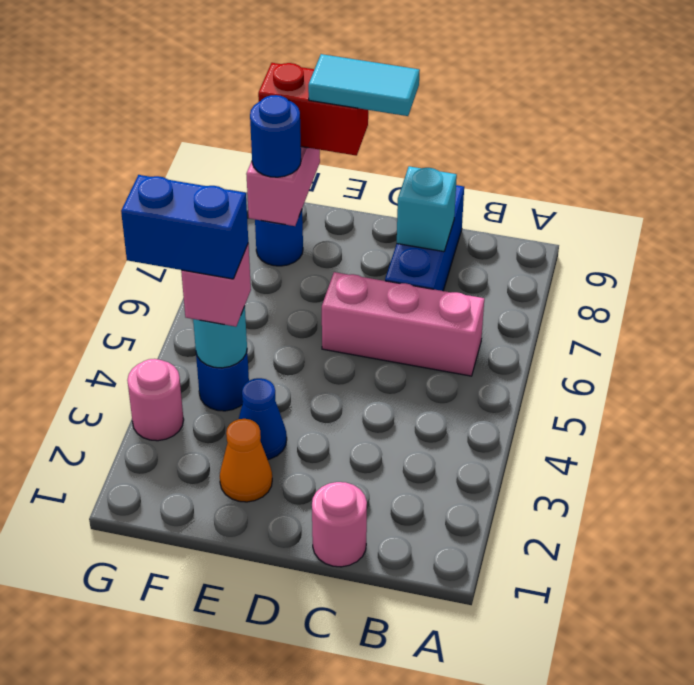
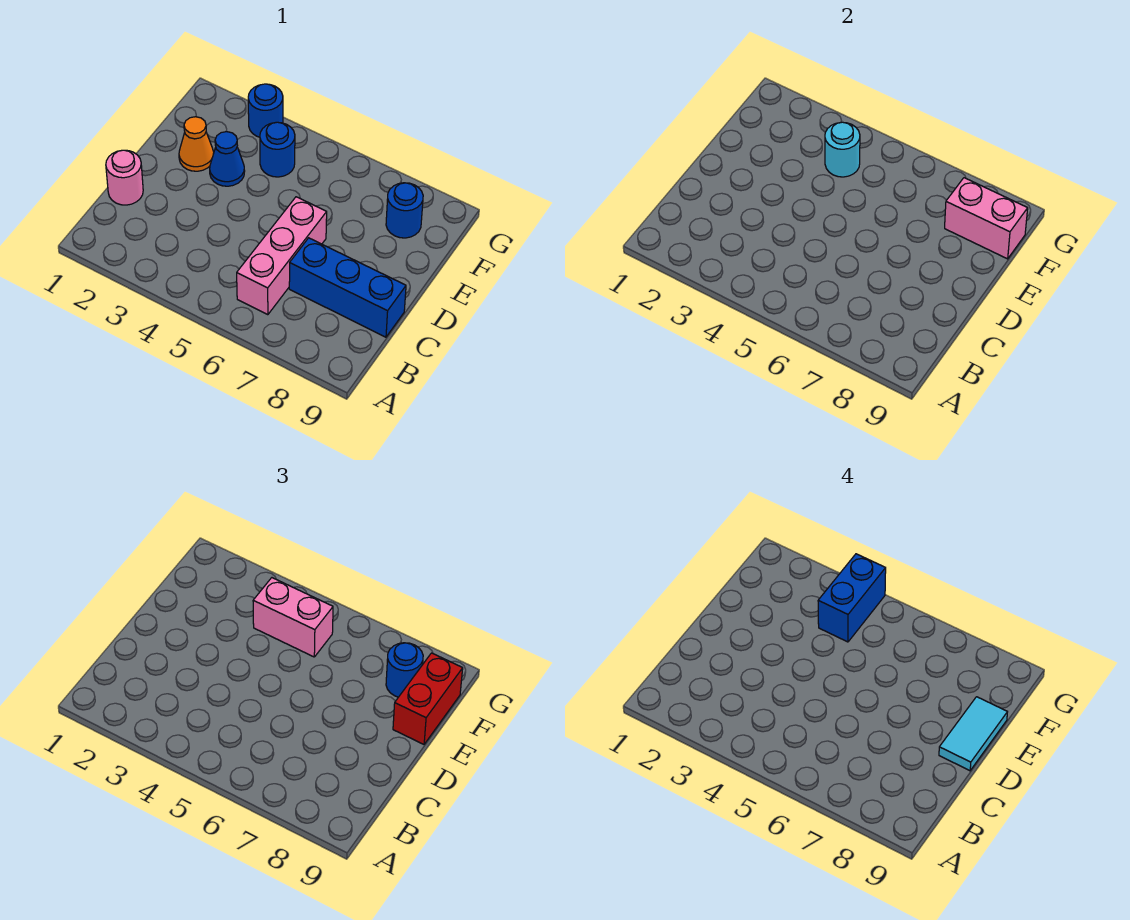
cyan 1x1 brick [397,166,457,252] -> none
pink 1x1 brick [181,244,251,327] -> pink 1x2 brick [253,578,333,657]
pink 1x1 round brick [127,359,184,441] -> blue 1x1 round brick [248,84,283,137]

